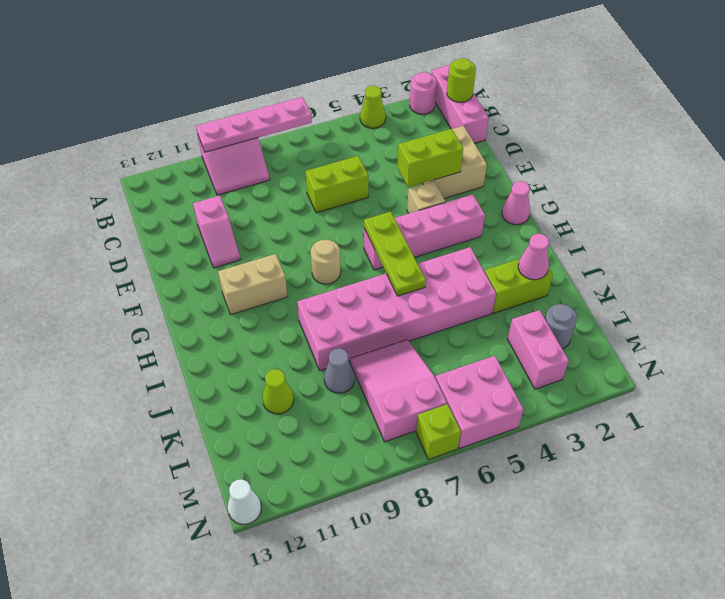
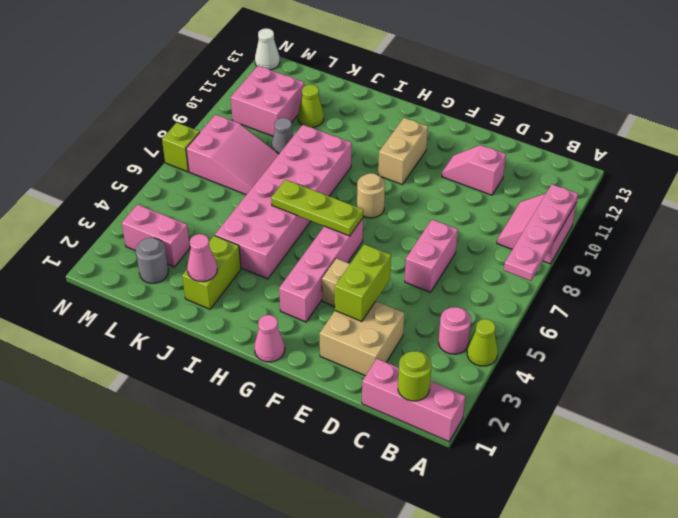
pink 1x1 round brick [410,72,437,114] -> pink 1x1 round brick moved to [439,307,471,354]
lime 1x2 brick [306,156,368,213] -> pink 1x2 brick [405,220,458,292]
pink 2x2 brick [435,356,524,449] -> pink 2x2 brick moved to [231,66,304,136]

